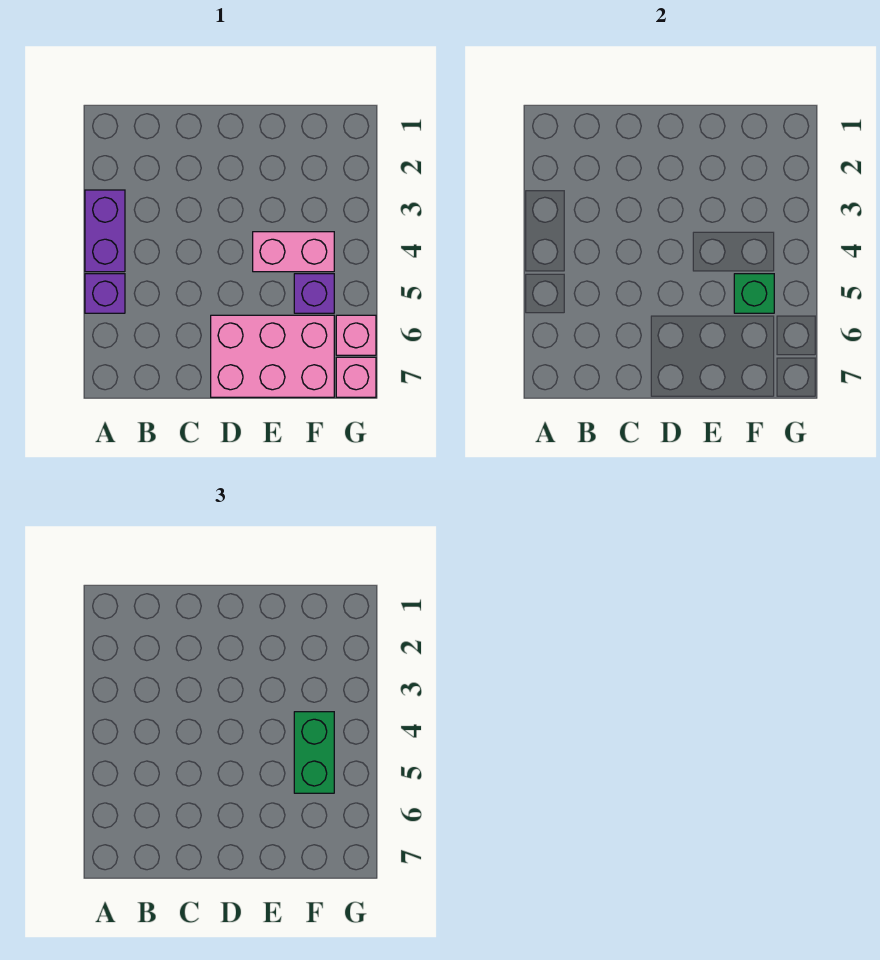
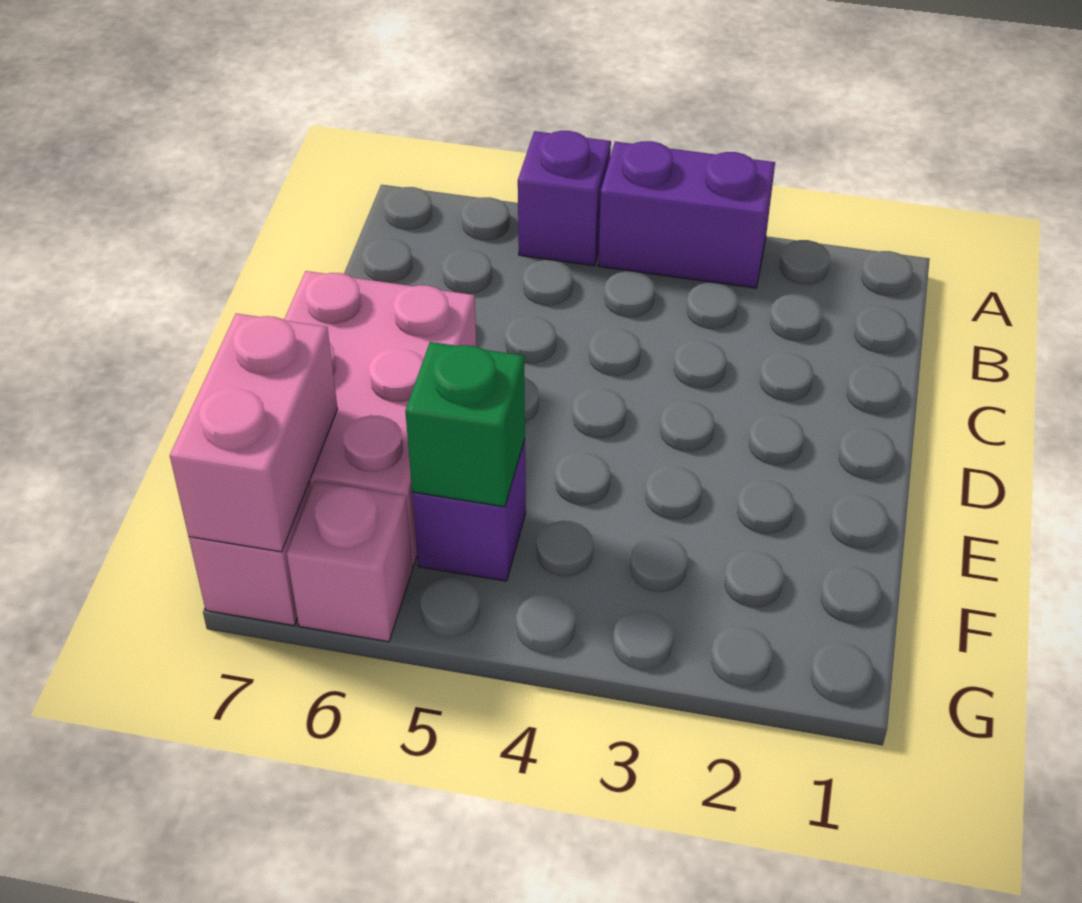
pink 1x2 brick [253,232,334,272] -> pink 1x2 brick moved to [170,313,338,552]
green 1x2 brick [294,712,334,793] -> none

